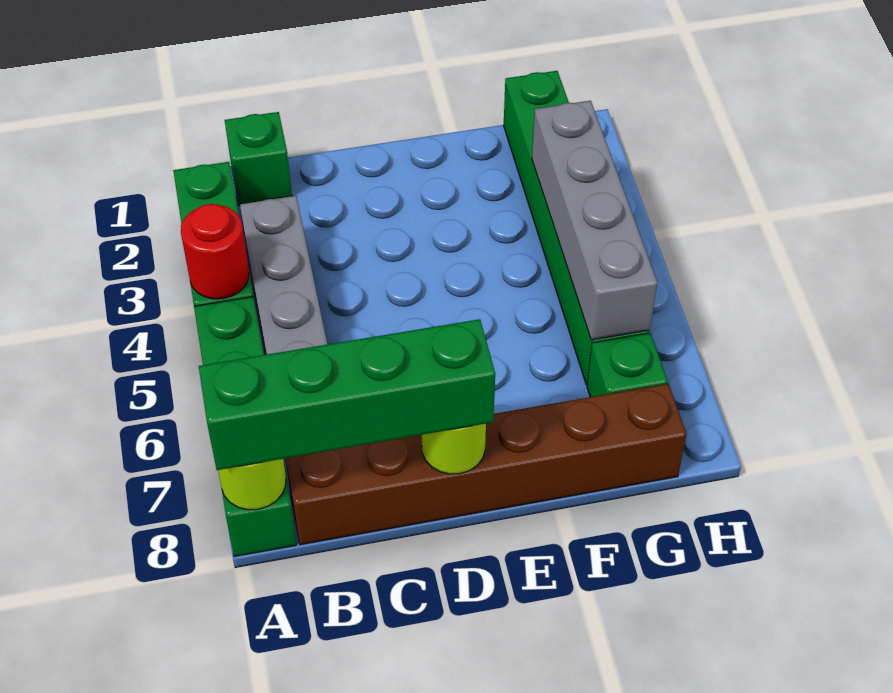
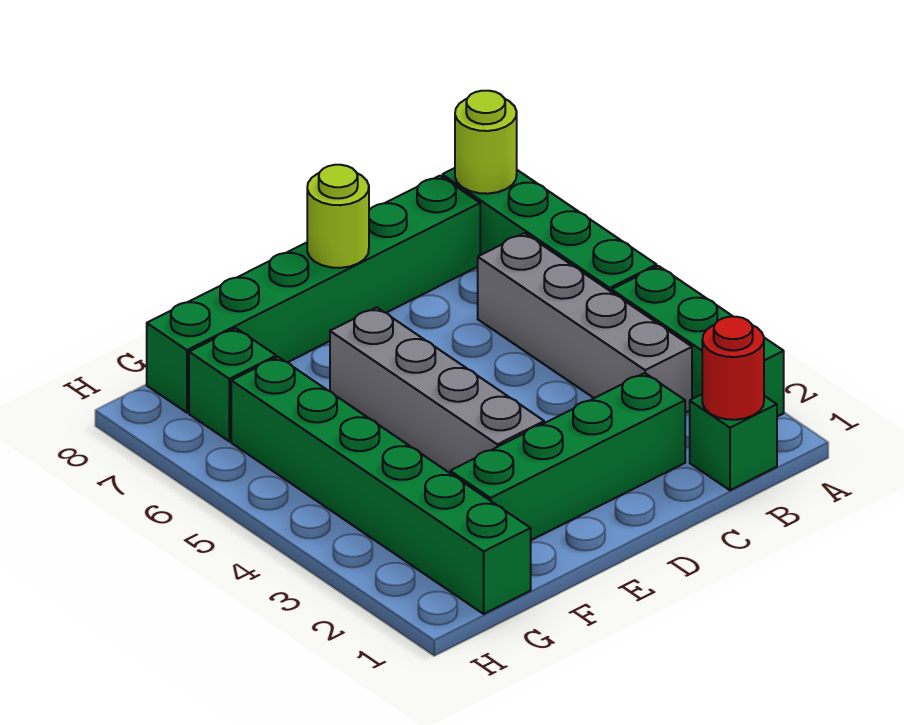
red 1x1 round brick [181,204,249,299] -> red 1x1 round brick moved to [702,317,764,420]
green 1x4 brick [199,319,495,470] -> green 1x4 brick moved to [450,373,685,540]
brown 1x6 brick [286,384,686,545] -> green 1x6 brick [147,176,480,413]
grey 1x4 brick [532,101,657,340] -> grey 1x4 brick moved to [330,307,544,473]

